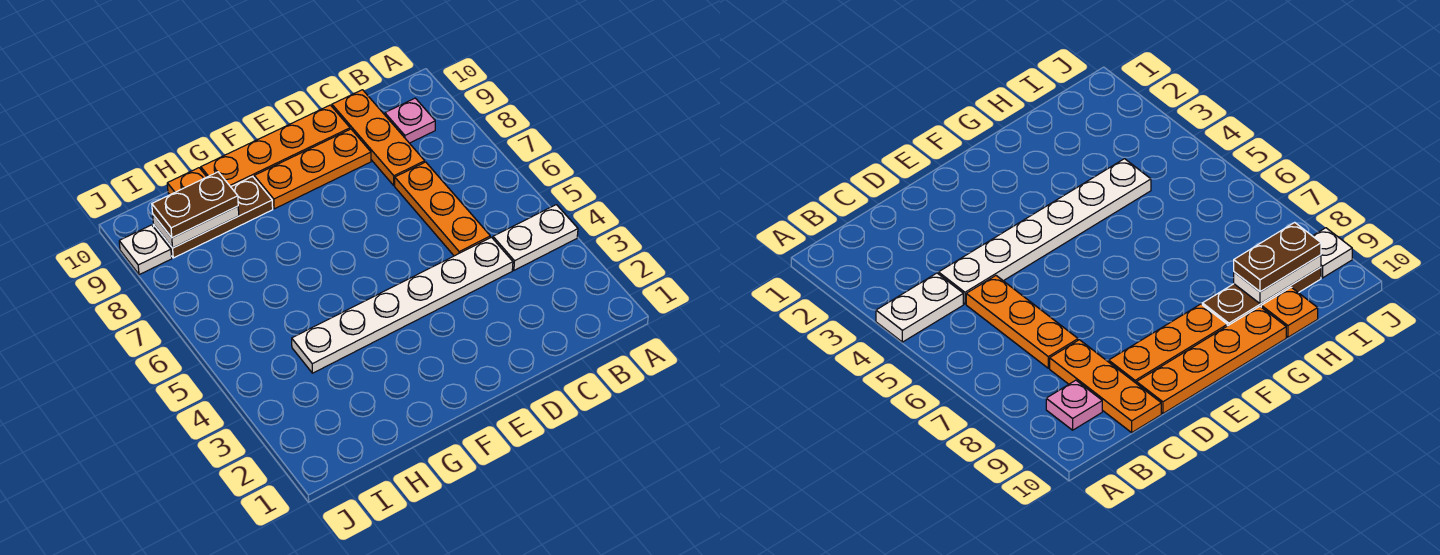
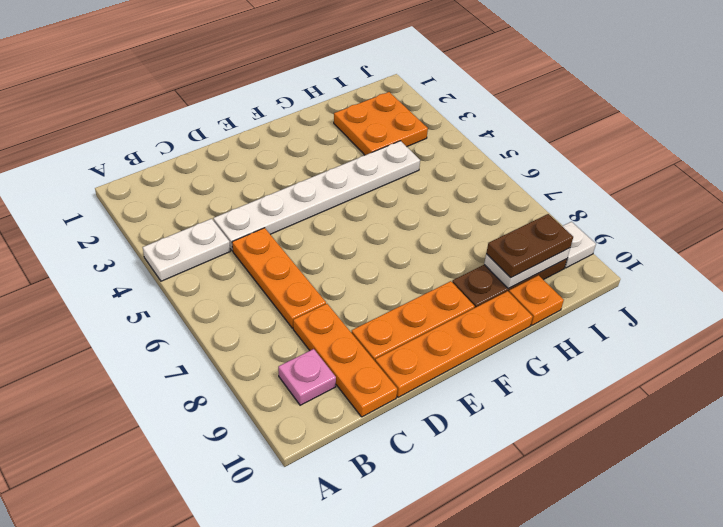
none -> orange 2x2 plate [334,92,428,155]

